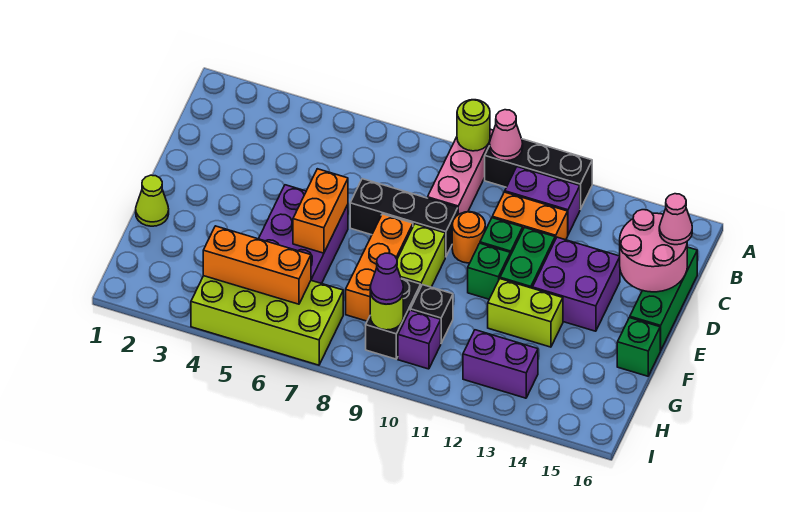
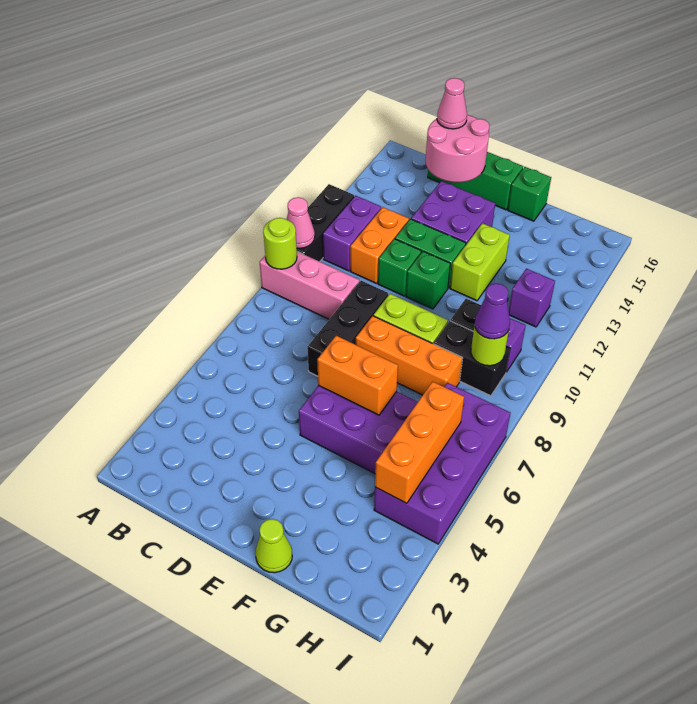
orange 1x1 round brick [452,212,485,263] -> none
lime 2x4 brick [191,276,343,365] -> purple 2x4 brick [374,383,510,544]
purple 1x2 brick [463,330,538,398] -> purple 1x1 brick [509,269,555,327]

